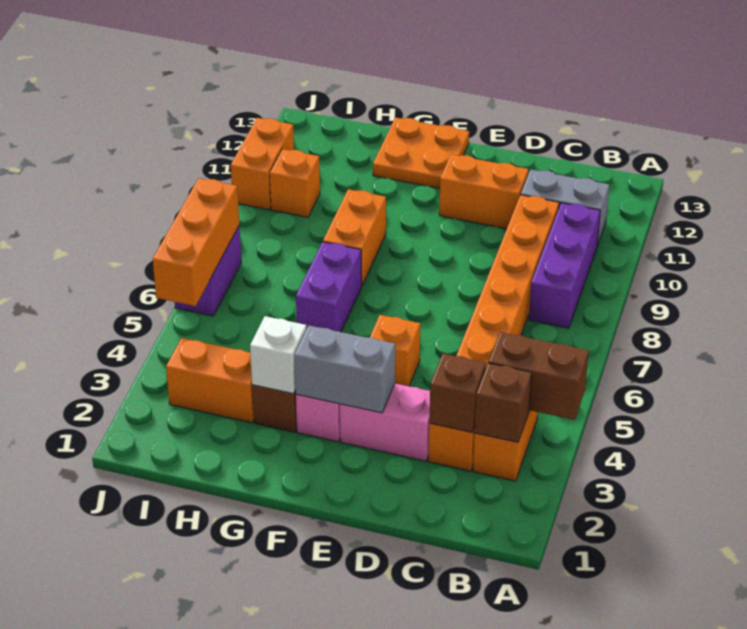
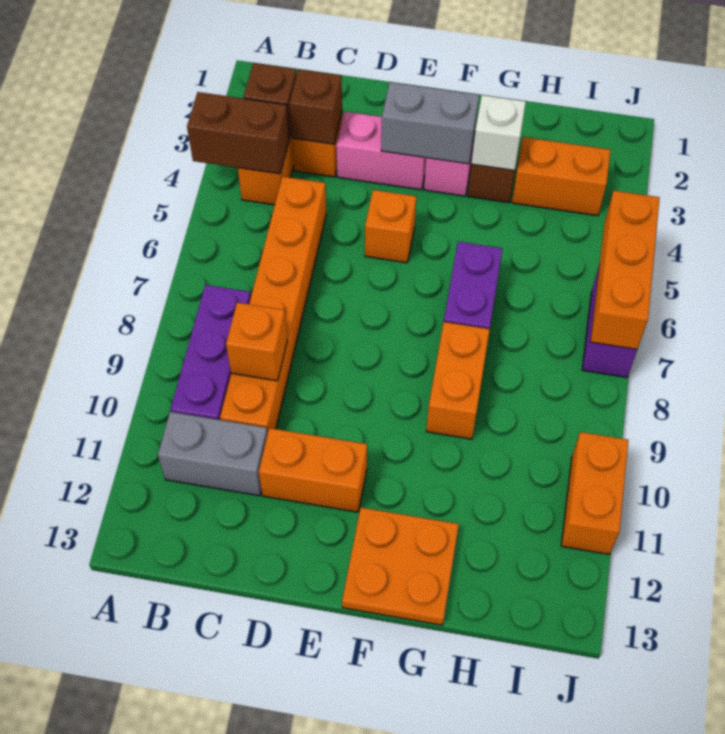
orange 1x1 brick [270,149,320,217] -> orange 1x1 brick moved to [226,303,287,381]

